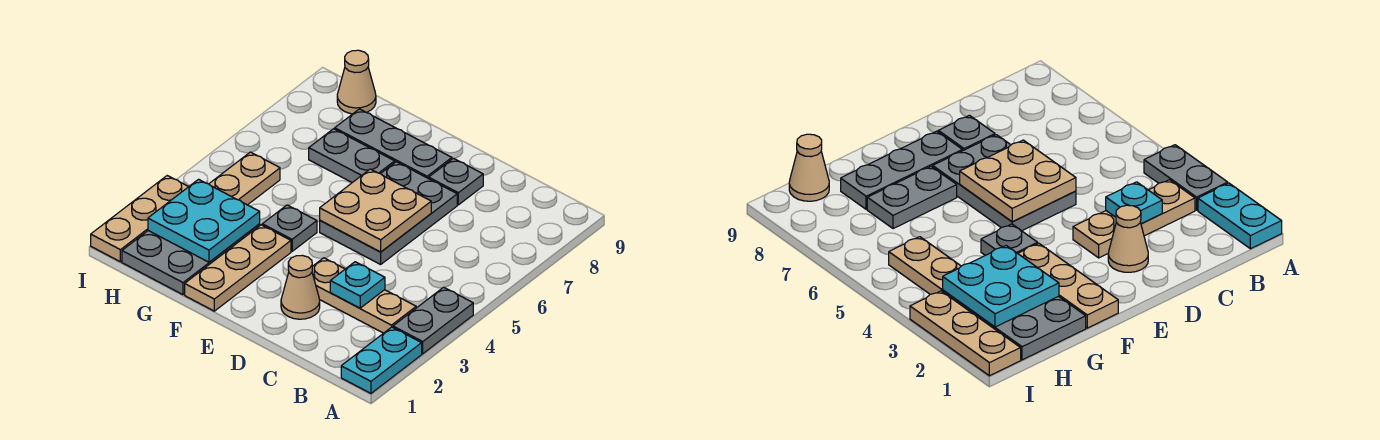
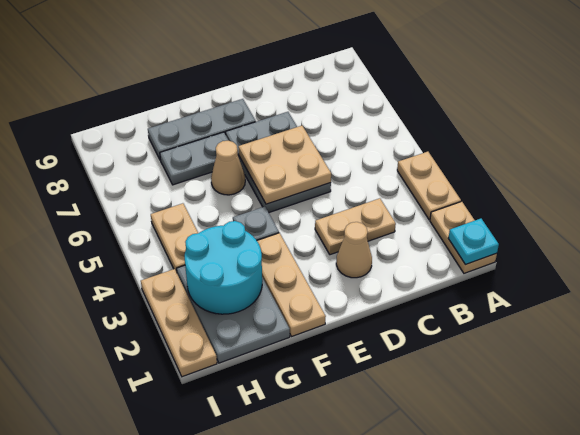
cyan 1x2 plate [341,327,422,393] -> tan 1x2 plate [430,202,497,273]
grey 1x2 plate [393,287,473,354] -> tan 1x2 plate [397,152,461,220]
tan 1x3 plate [312,258,416,333] -> tan 1x2 plate [315,198,396,255]
cyan 1x1 plate [330,262,385,308] -> cyan 1x1 plate moved to [448,219,499,265]
grey 1x1 plate [429,158,483,205] -> none
cyan 2x2 plate [148,179,260,262] -> cyan 2x2 round brick [185,221,262,314]
tan 1x1 cone [337,50,376,114] -> tan 1x1 cone moved to [211,141,245,195]

